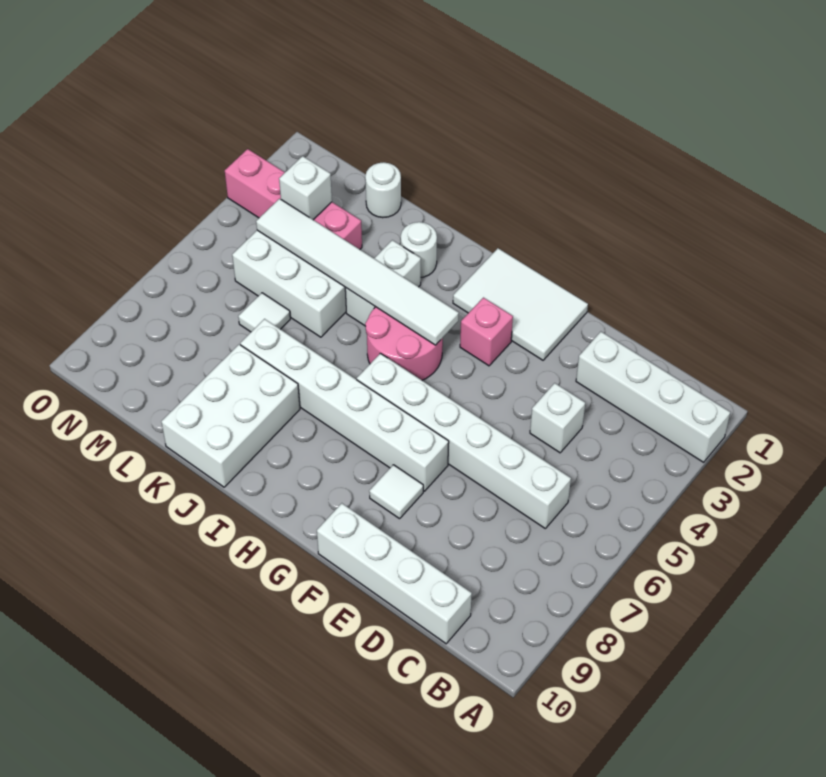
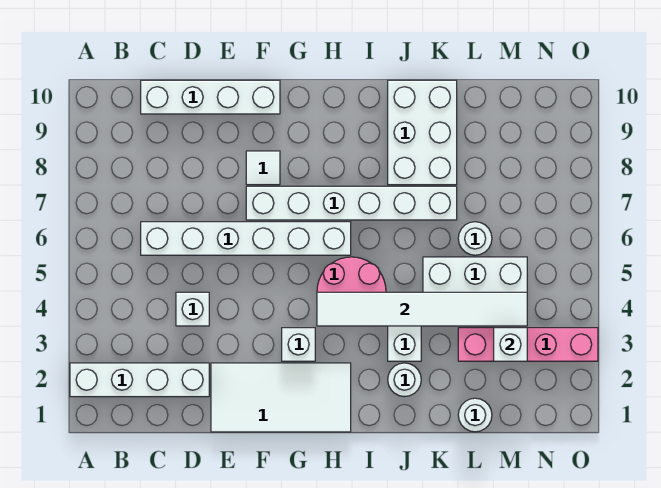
white 2x3 tile [453,248,588,360] -> white 2x4 tile [211,363,351,432]
pink 1x1 brick [460,298,513,366] -> white 1x1 brick [282,328,315,361]
white 1x1 tile [238,293,290,332] -> white 1x1 round brick [458,222,492,255]

